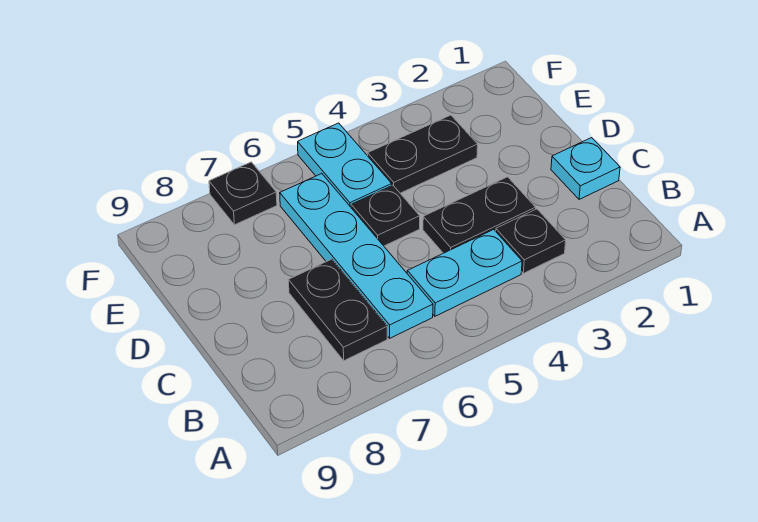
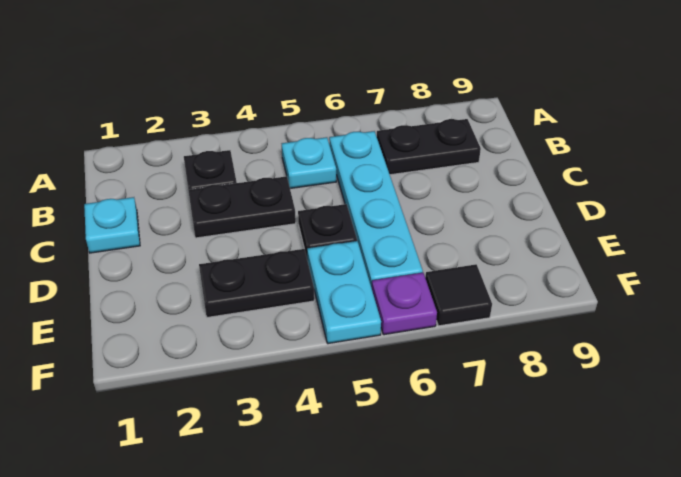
cyan 1x2 plate [407,230,522,316] -> cyan 1x1 plate [282,137,336,188]
black 1x2 plate [289,259,387,361] -> black 1x2 plate turned to [377,119,481,175]
none -> purple 1x1 plate [372,273,437,335]
black 1x1 plate [209,162,277,225] -> black 1x1 tile [425,264,492,326]

